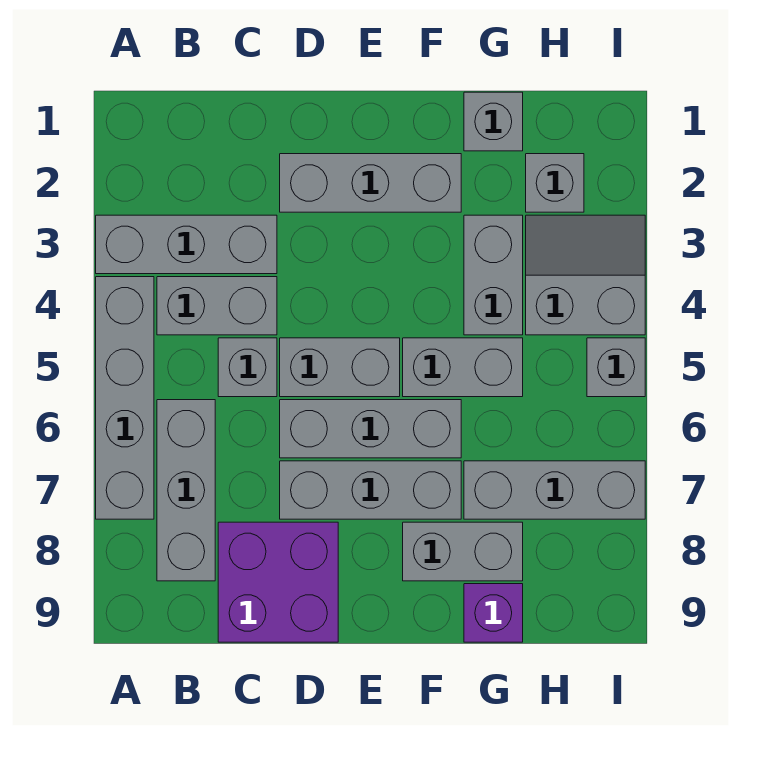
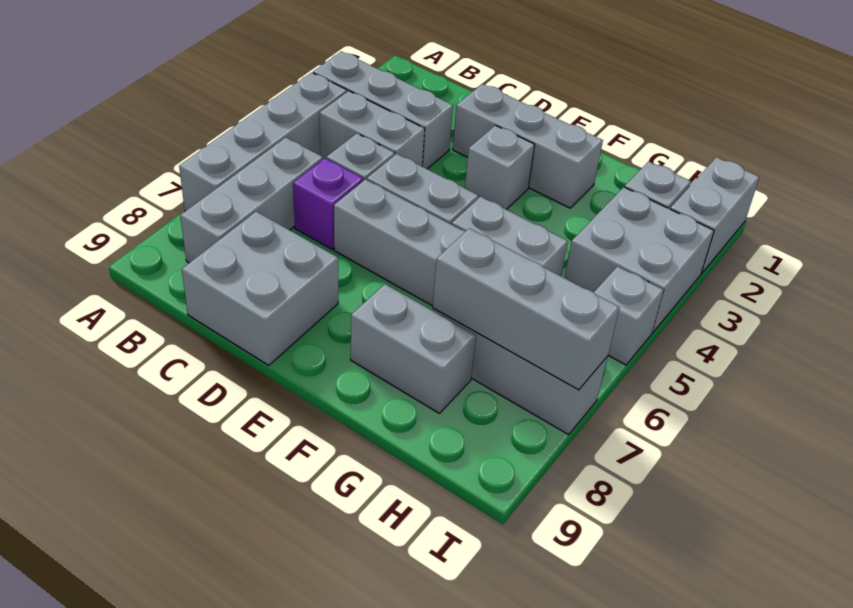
purple 2x2 brick [218,522,338,642] -> grey 2x2 brick [182,211,338,365]
grey 1x3 brick [280,461,461,519] -> grey 1x3 brick moved to [433,228,620,390]
grey 1x1 brick [464,92,523,151] -> grey 1x1 brick moved to [465,125,535,210]
grey 1x2 brick [464,215,523,335] -> grey 1x2 brick moved to [670,157,759,274]
purple 1x1 brick [464,584,523,642] -> purple 1x1 brick moved to [293,158,363,249]
grey 2x2 slope [526,215,645,335] -> grey 2x2 brick [565,187,714,333]

